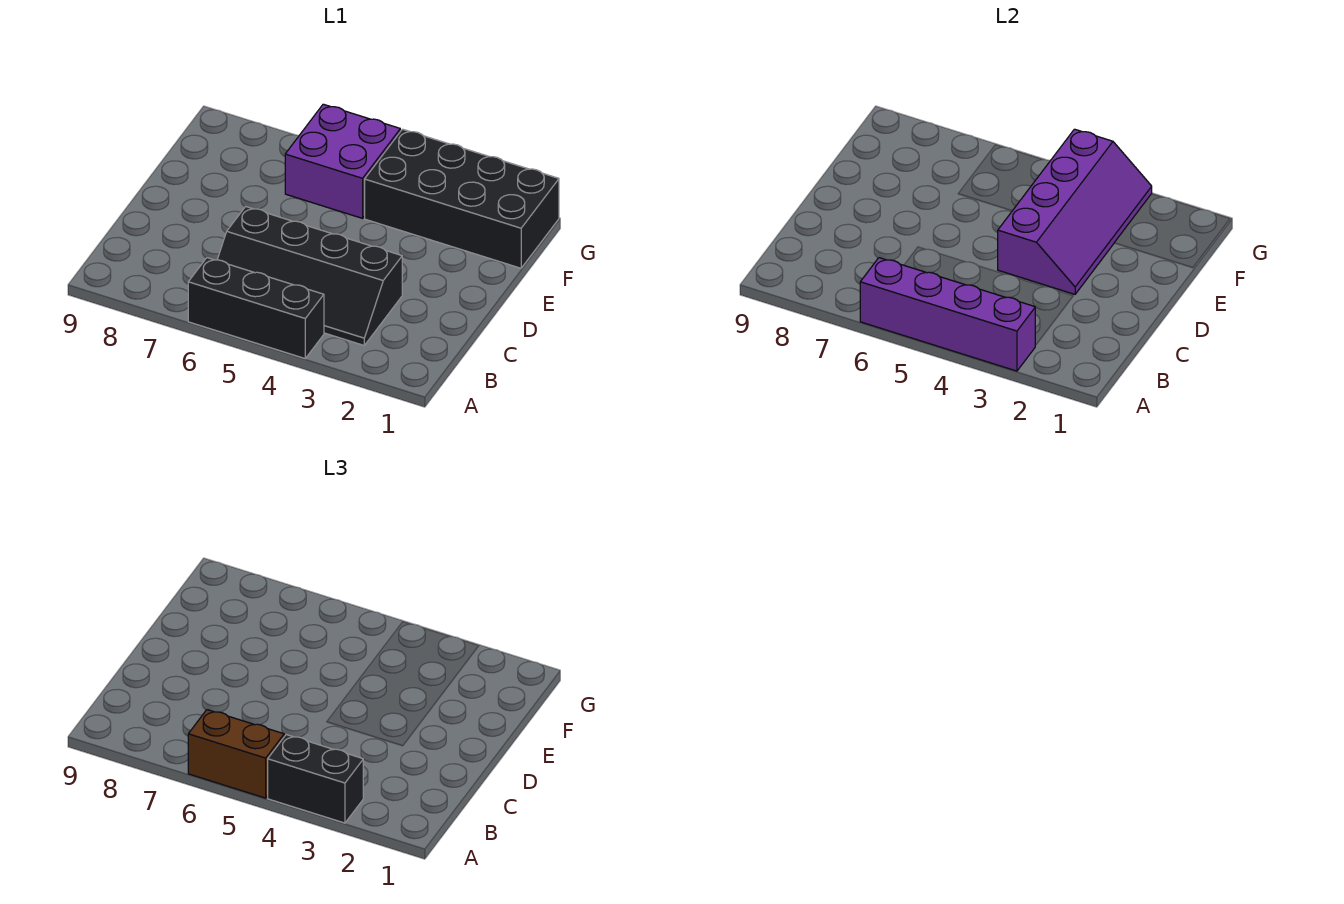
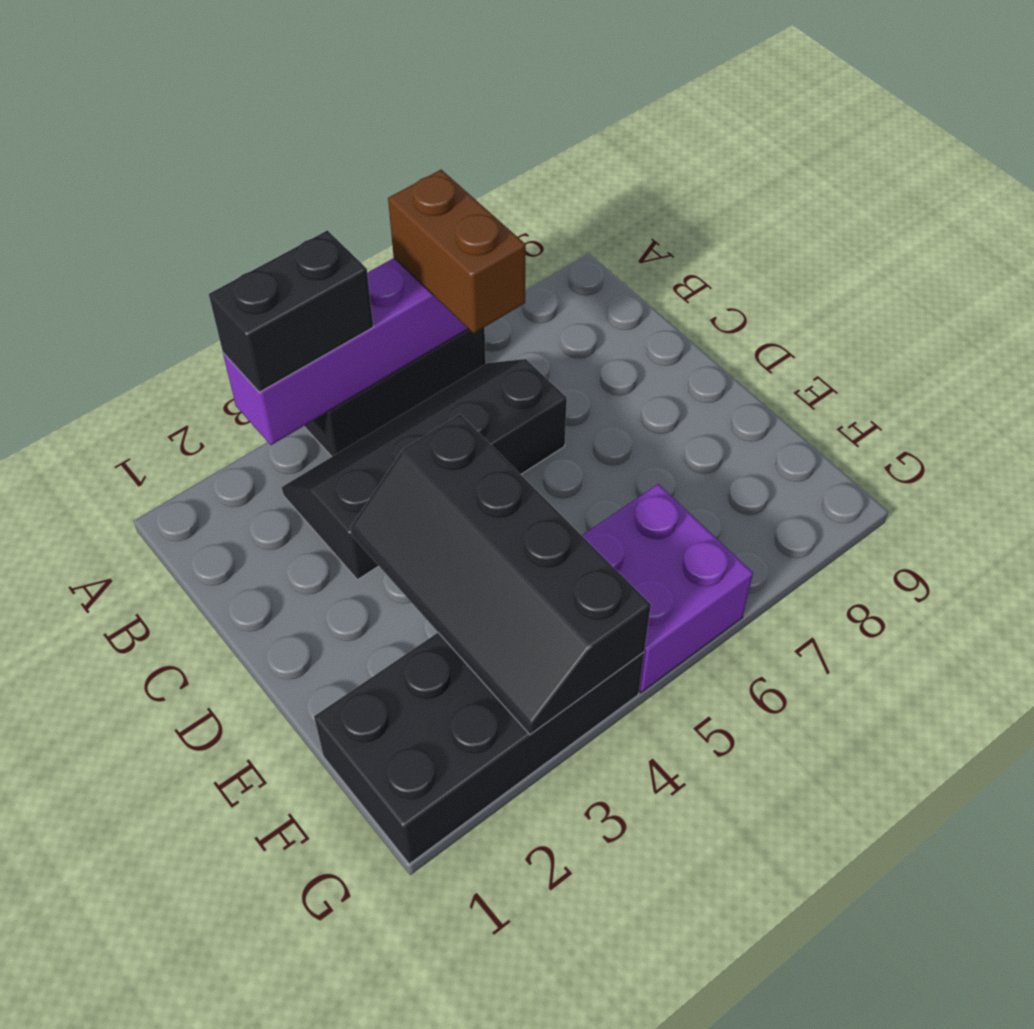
brown 1x2 brick [188,710,284,798] -> brown 1x2 brick turned to [388,170,526,333]
purple 2x4 slope [998,129,1152,294] -> black 2x4 slope [350,414,651,735]

